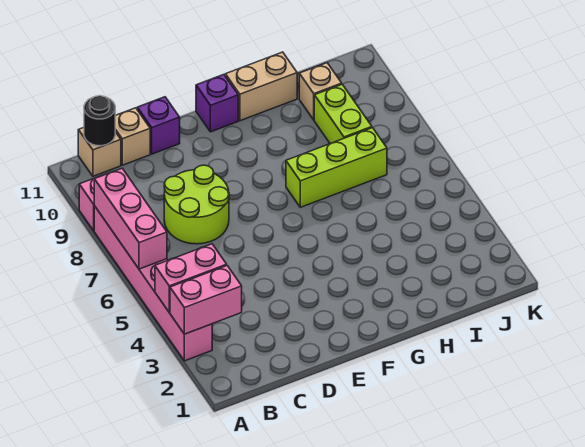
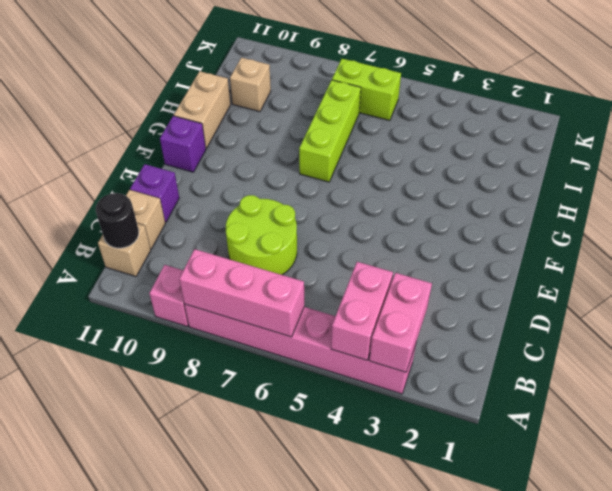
lime 1x2 brick [314,84,372,144] -> lime 1x2 brick moved to [332,59,401,121]

